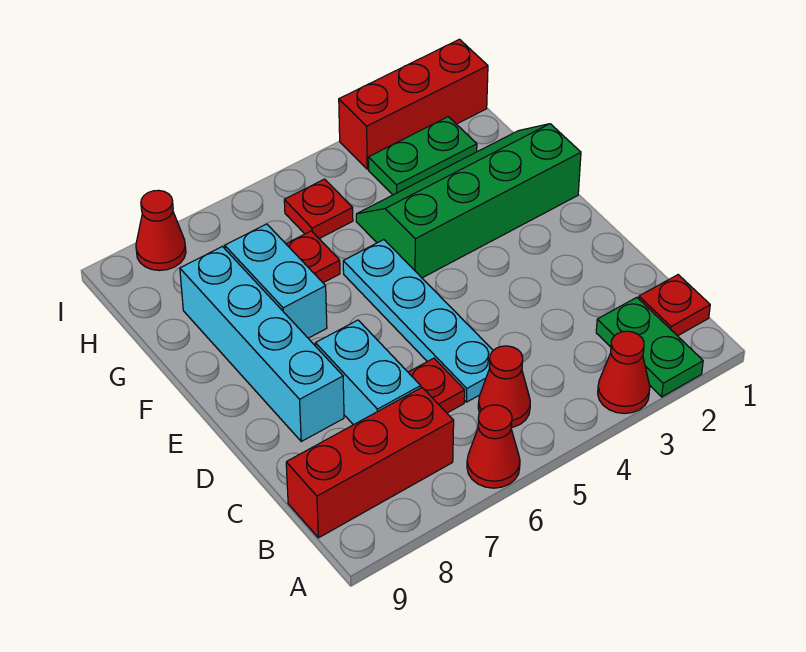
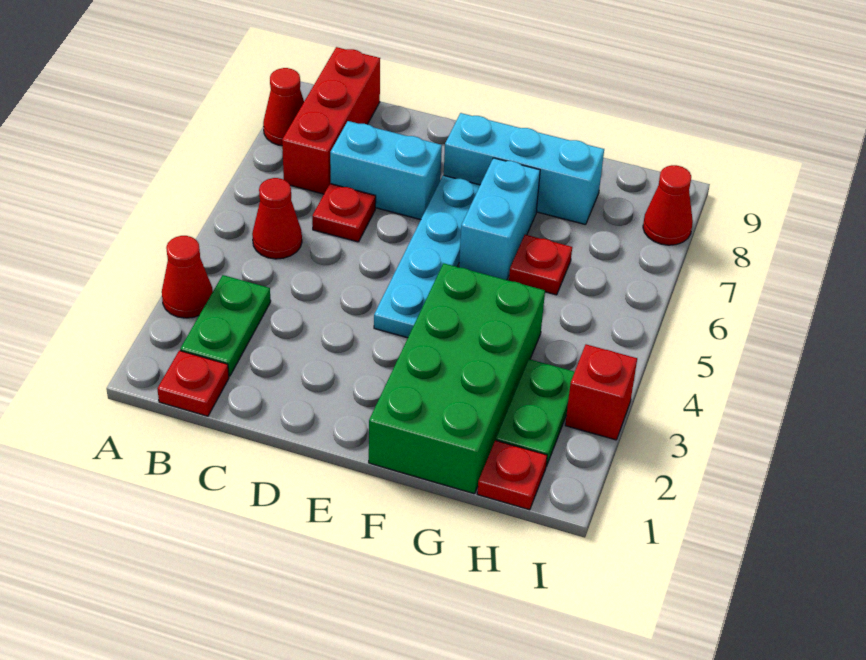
green 1x2 plate [596,297,703,397] -> green 1x2 plate turned to [180,275,271,376]
red 1x1 cone [467,405,520,488] -> red 1x1 cone moved to [263,68,304,146]
cyan 1x4 plate [343,240,493,402] -> cyan 1x4 plate turned to [374,175,480,338]
cyan 1x4 brick [180,247,344,441] -> cyan 1x3 brick [444,113,604,225]
green 2x4 slope [356,124,581,278] -> green 2x4 brick [369,263,545,494]
cyan 1x2 brick [225,224,327,338] -> cyan 1x2 brick turned to [459,158,540,280]
red 1x1 plate [284,179,353,239] -> red 1x1 plate moved to [477,440,547,510]
red 1x3 brick [339,39,488,169] -> red 1x1 brick [565,344,637,440]

